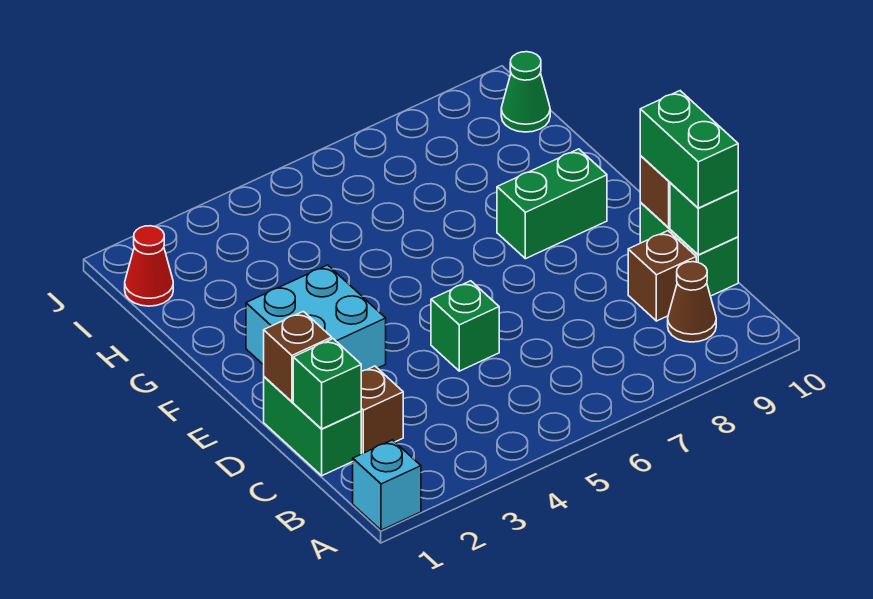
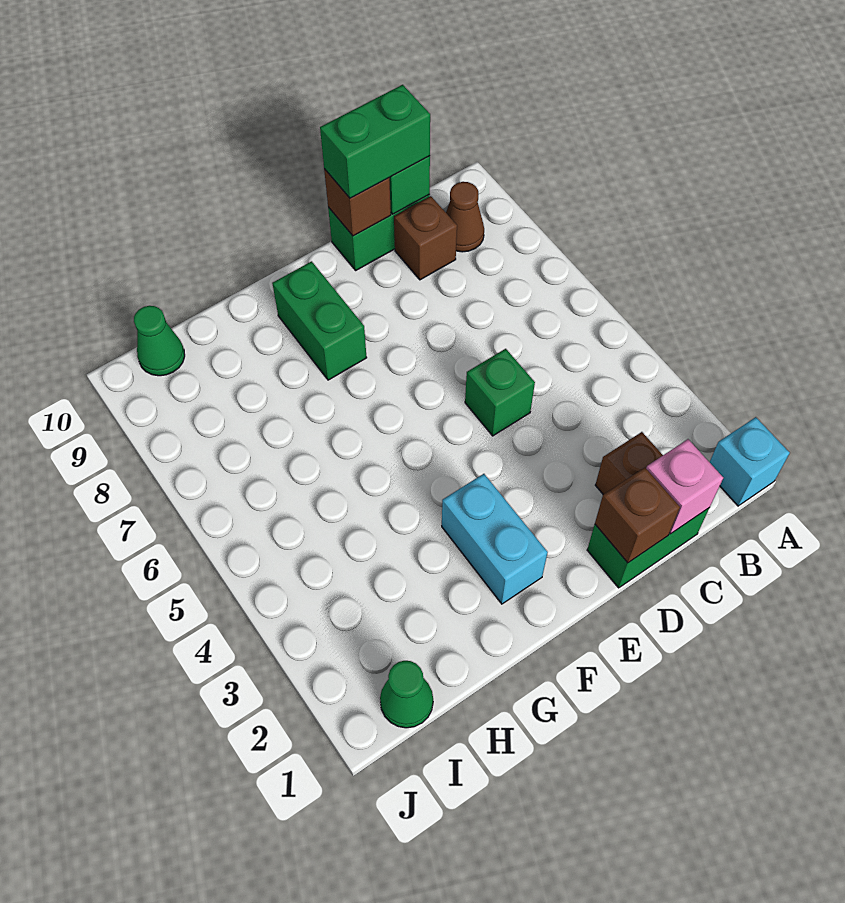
green 1x1 brick [293,339,361,429] -> pink 1x1 brick [646,439,723,534]
cyan 2x2 brick [246,265,386,371] -> cyan 1x2 brick [442,474,548,604]
red 1x1 cone [125,226,173,306] -> green 1x1 cone [380,661,433,728]

